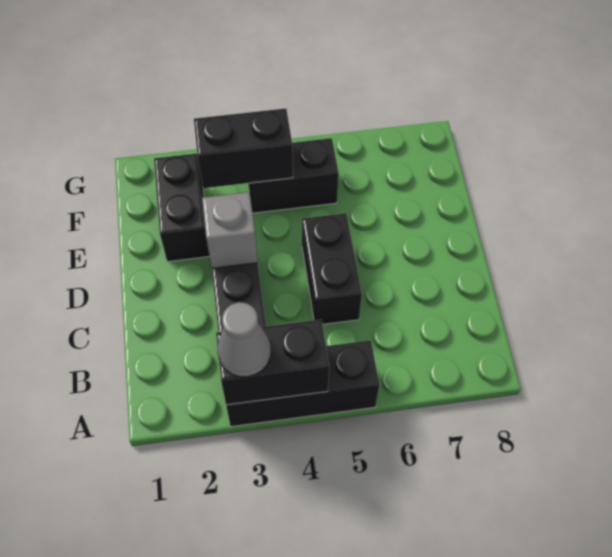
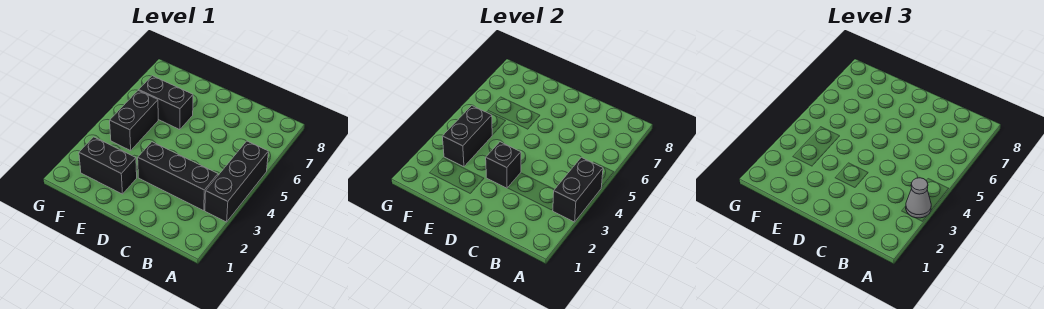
black 1x2 brick [302,213,362,324] -> black 1x2 brick moved to [139,76,193,130]
grey 1x1 brick [202,192,258,268] -> black 1x1 brick [486,142,521,188]

